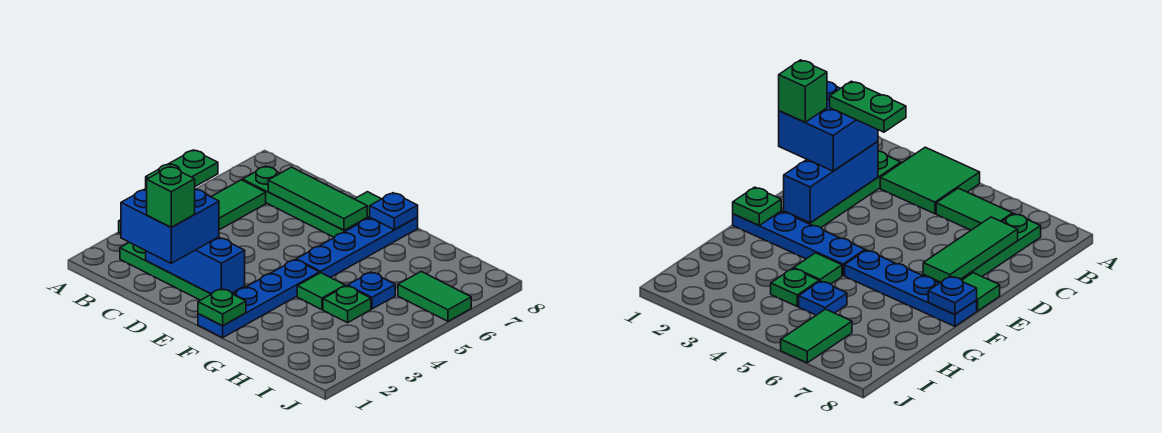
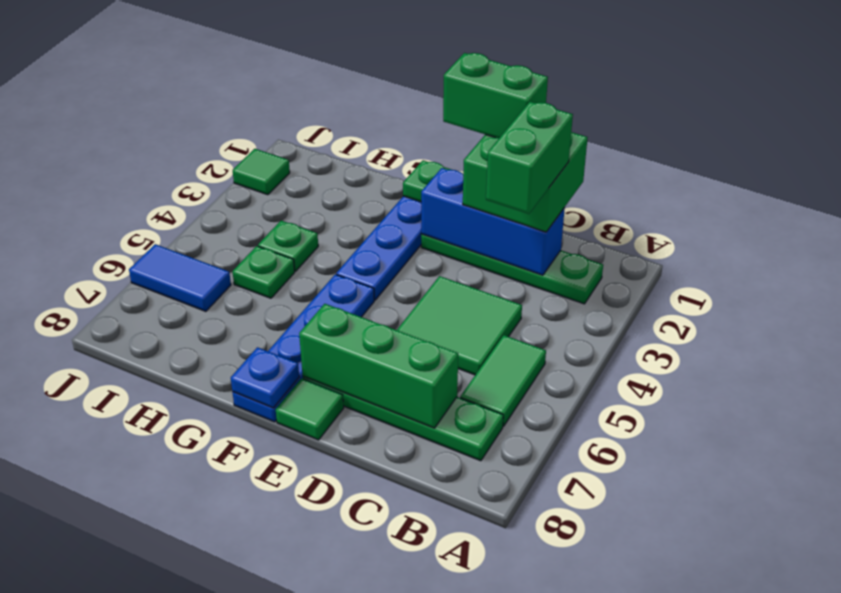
green 2x2 tile [880,147,980,214] -> green 2x2 tile moved to [397,276,522,375]
blue 2x2 brick [121,189,219,263] -> green 2x2 brick [463,132,588,232]
green 1x2 plate [146,150,218,189] -> green 1x2 brick [486,102,573,214]
green 1x3 tile [268,167,367,230] -> green 1x3 brick [299,304,458,428]
green 1x1 brick [147,167,195,227] -> green 1x2 brick [443,53,548,138]
green 1x1 tile [297,273,345,310] -> green 1x1 tile moved to [233,149,290,195]
blue 1x1 plate [348,272,395,309] -> green 1x1 plate [232,246,295,298]
green 1x2 tile [398,272,471,321] -> blue 1x2 tile [129,244,231,311]

